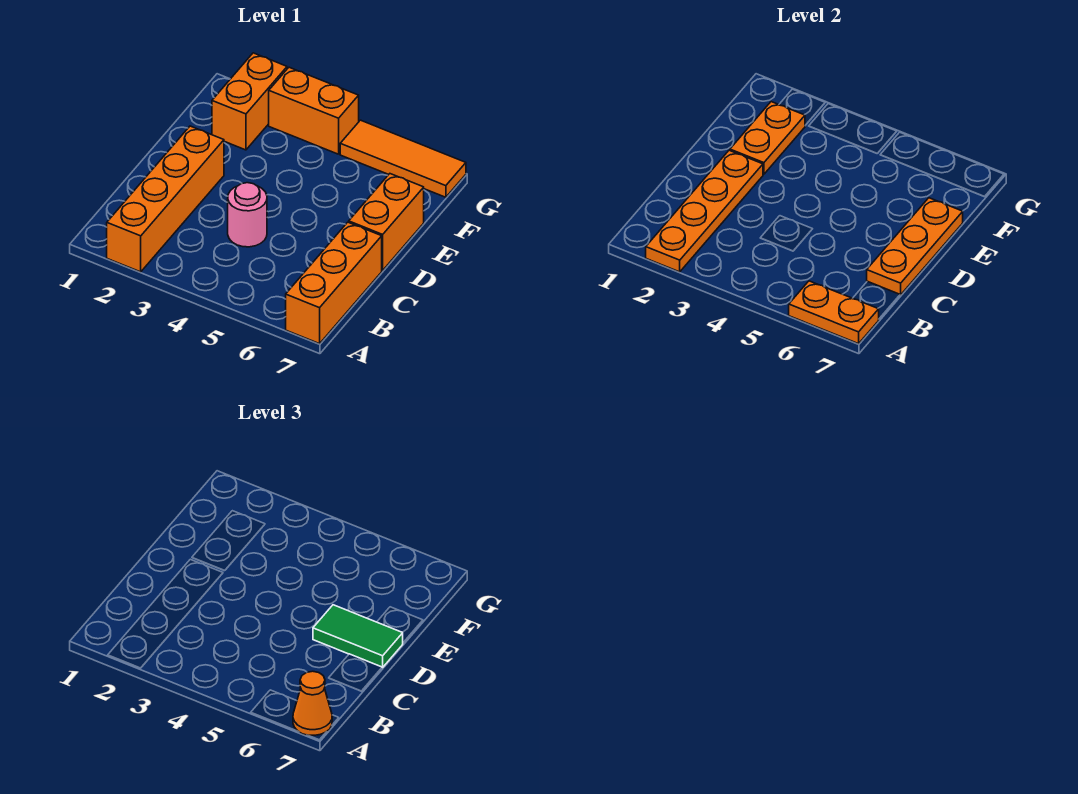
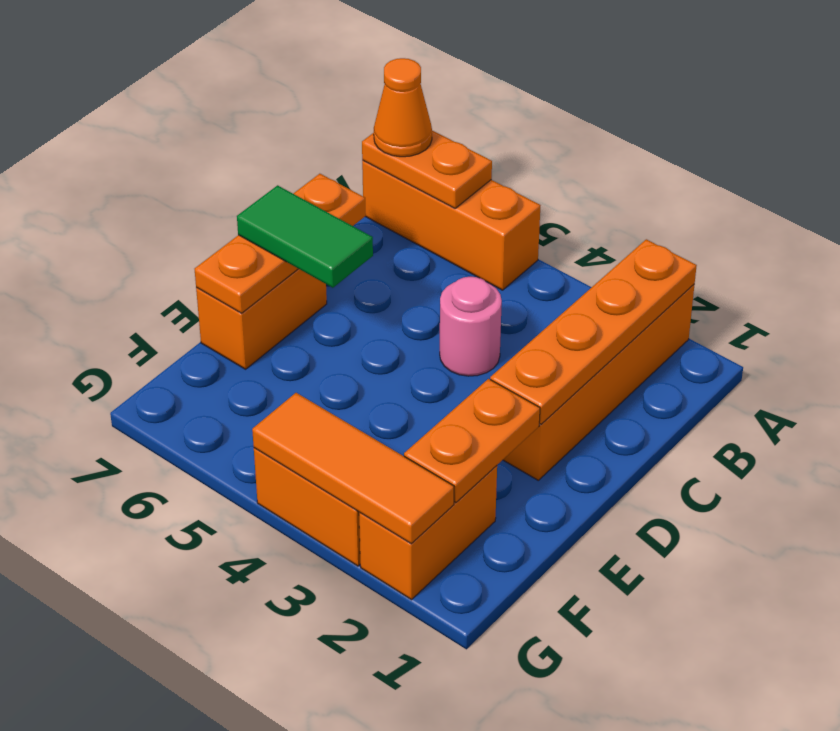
orange 1x3 brick [286,222,382,344] -> orange 1x3 brick turned to [362,161,541,290]
orange 1x3 tile [340,120,466,197] -> orange 1x3 tile moved to [252,393,454,544]

